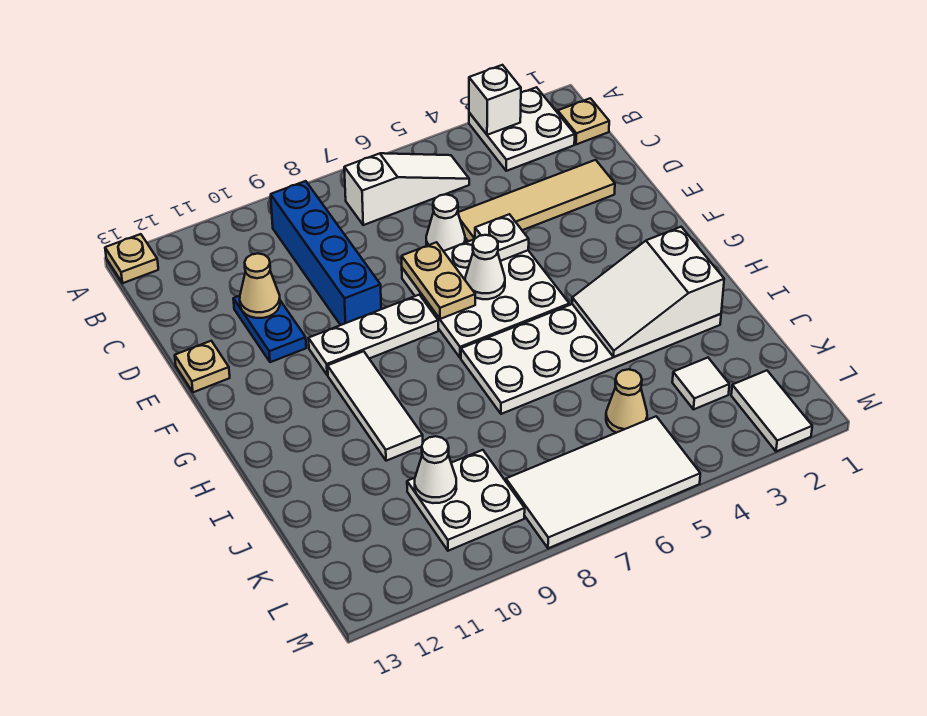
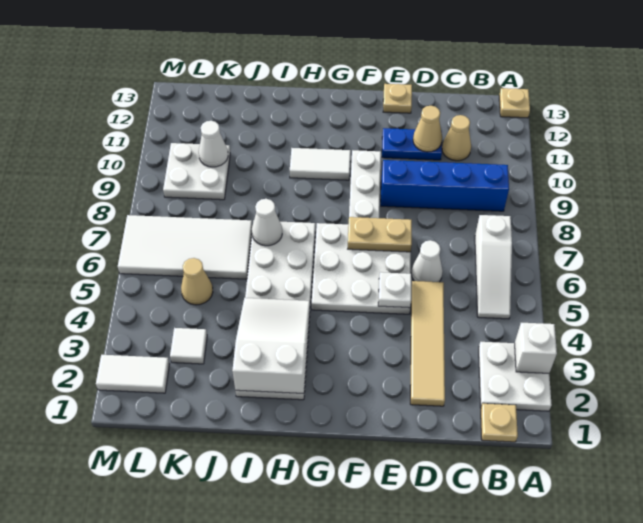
none -> tan 1x1 cone [442,115,471,161]
white 1x1 cone [465,235,505,299] -> white 1x1 cone moved to [252,199,282,246]
white 1x3 tile [328,351,423,461] -> white 1x2 tile [290,148,351,180]
white 2x4 tile [506,416,700,548] -> white 2x4 tile turned to [118,215,252,279]

